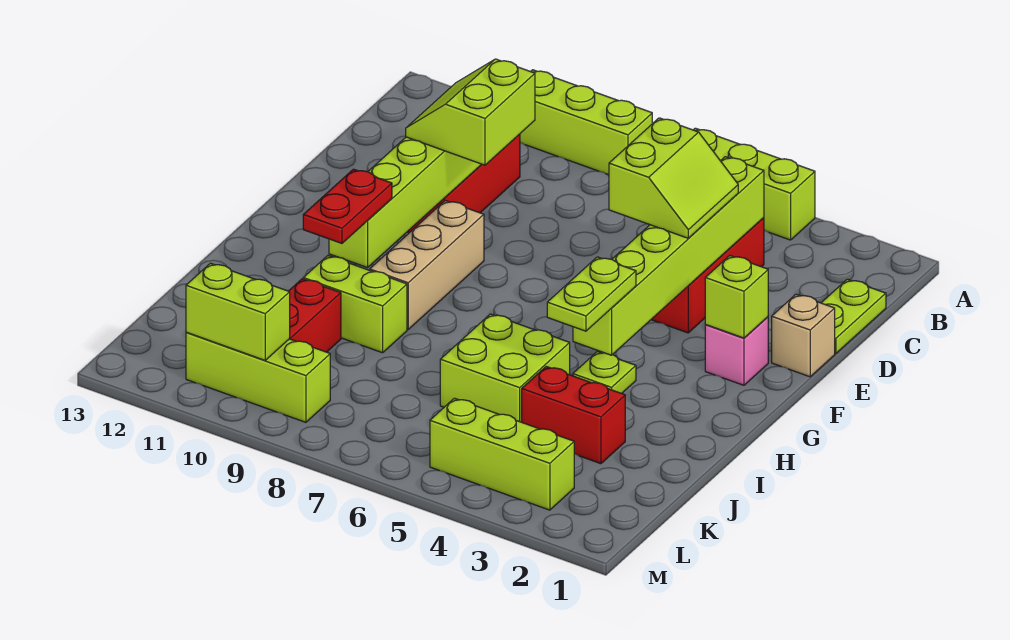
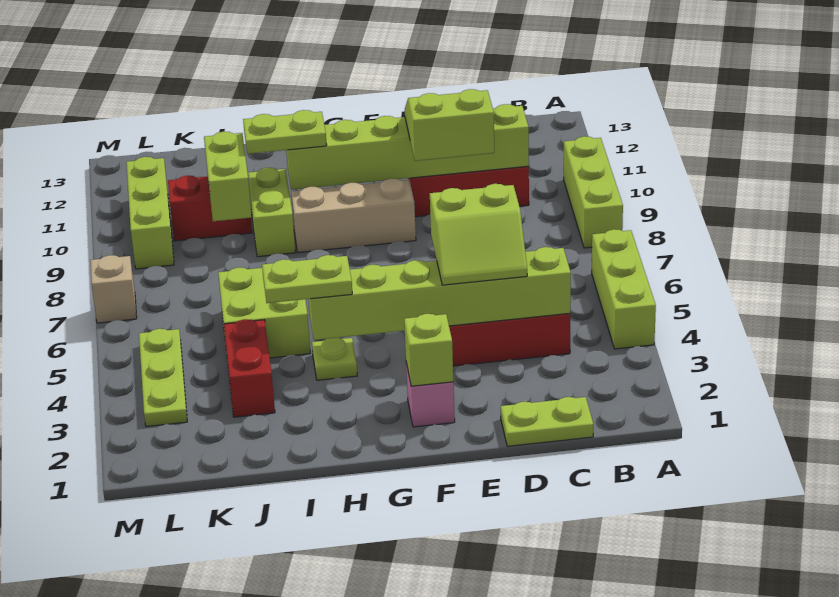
tan 1x1 brick [772,294,835,377] -> tan 1x1 brick moved to [90,255,137,323]
red 1x2 plate [303,169,392,243] -> lime 1x2 plate [243,110,327,154]
lime 1x3 brick [430,398,574,510] -> lime 1x3 plate [139,329,187,427]
lime 1x2 brick [186,263,290,360] -> lime 1x2 brick moved to [204,132,252,221]

